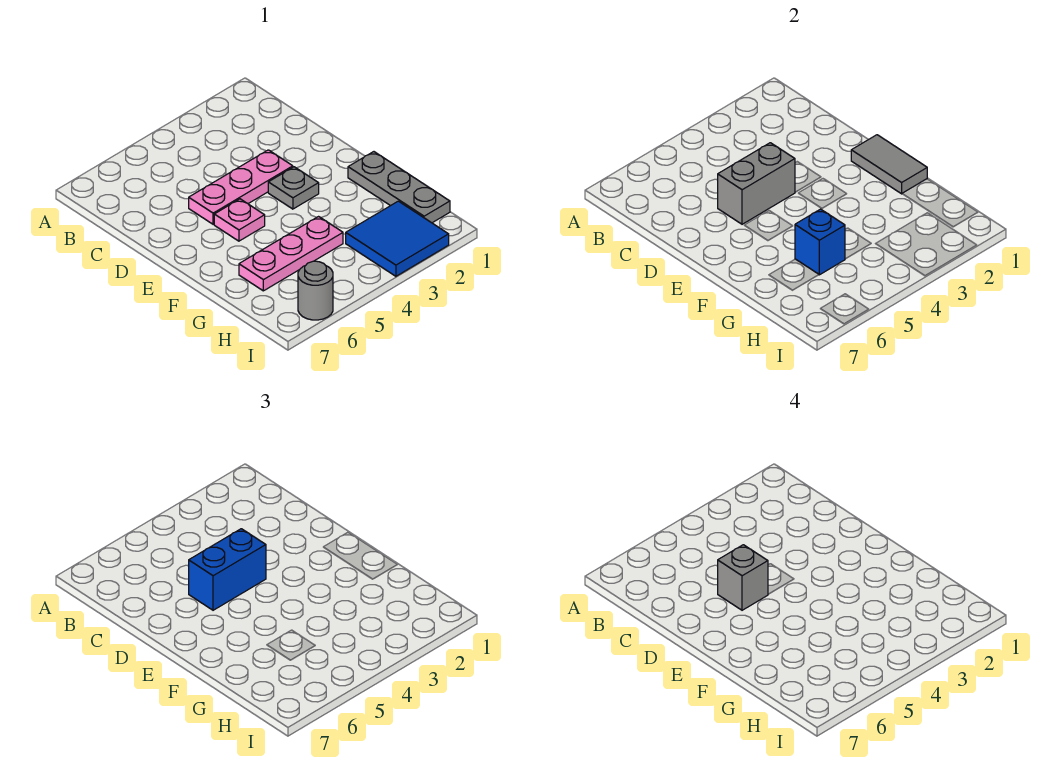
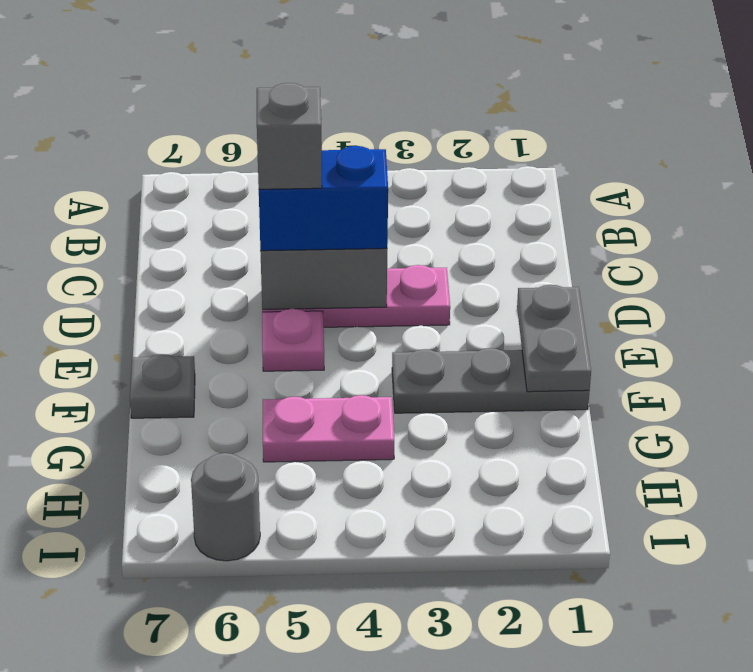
grey 1x2 tile [851,135,927,194] -> grey 1x2 plate [517,285,591,392]
grey 1x1 plate [268,167,319,209] -> grey 1x1 plate moved to [130,354,195,418]
grey 1x3 plate [348,152,450,223] -> grey 1x3 plate turned to [392,348,590,413]
pink 1x3 plate [239,217,343,291] -> pink 1x2 plate [263,395,394,462]
blue 1x1 brick [795,209,845,275] -> none
blue 2x2 tile [346,201,449,276] -> none

